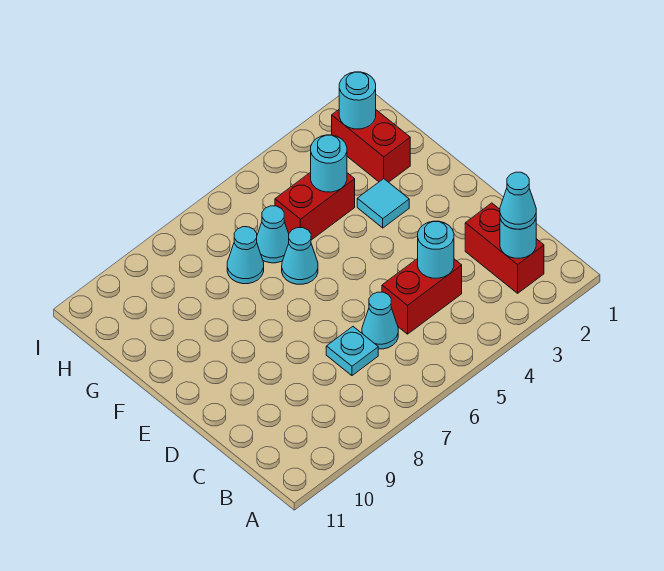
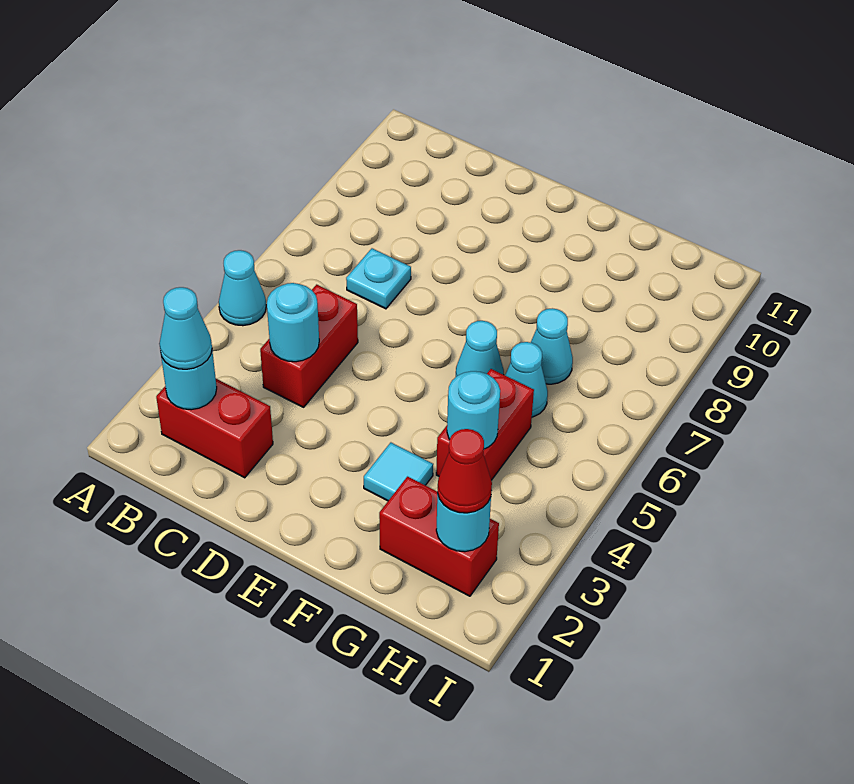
cyan 1x1 cone [362,292,398,349] -> cyan 1x1 cone moved to [219,250,266,326]
none -> red 1x1 cone [437,429,492,513]

